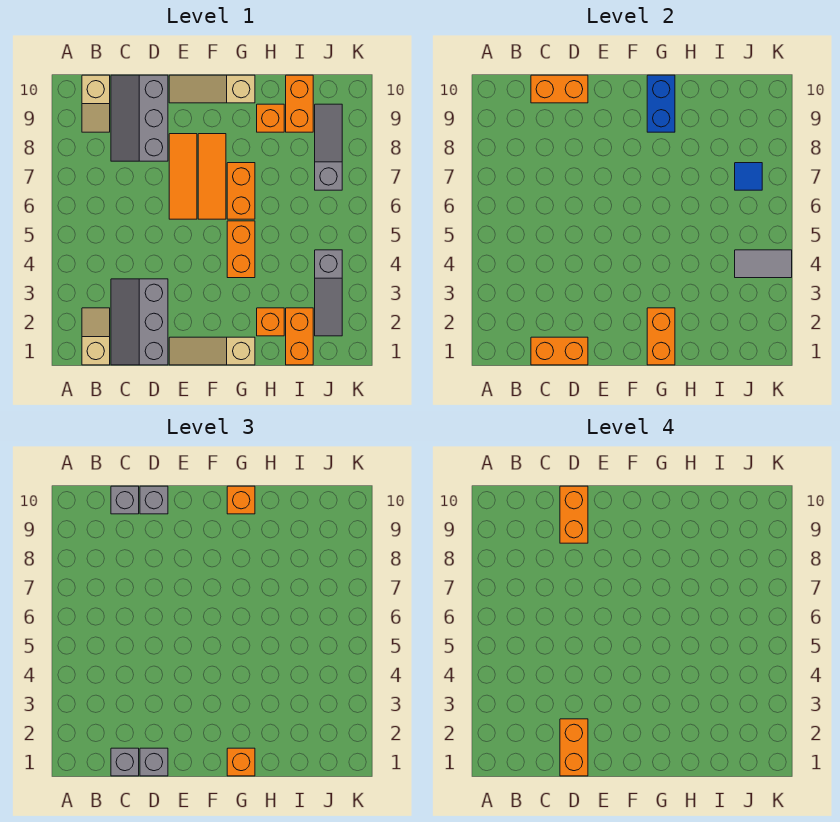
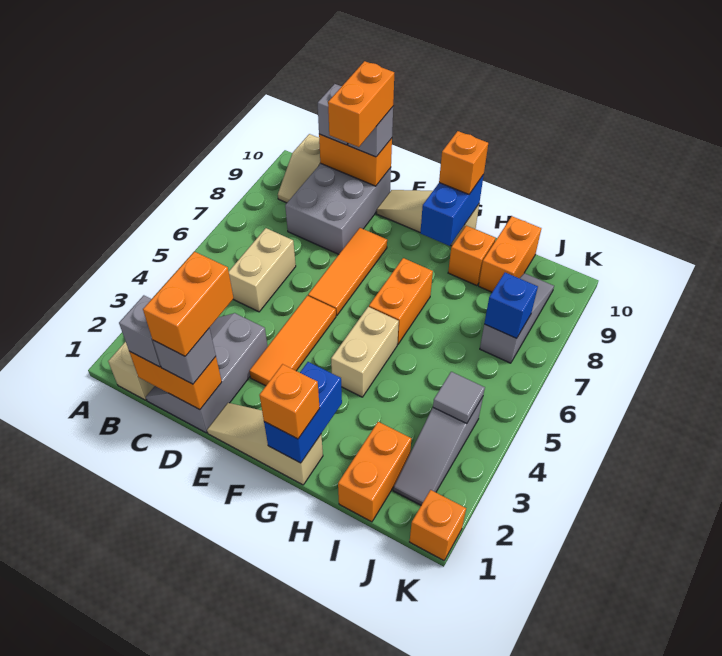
none -> tan 1x2 brick [229,228,296,312]
grey 2x3 slope [111,75,168,161] -> grey 2x3 brick [285,164,391,254]
orange 1x3 tile [198,134,226,219] -> orange 1x3 tile moved to [249,296,336,386]
orange 1x2 brick [647,308,675,365] -> blue 1x2 brick [264,362,342,463]
orange 1x2 brick [227,221,255,278] -> tan 1x2 brick [331,307,399,397]
orange 1x1 brick [257,308,284,336] -> orange 1x1 brick moved to [410,490,466,560]
grey 1x2 tile [735,250,792,278] -> grey 1x1 tile [433,372,485,424]
blue 1x1 tile [735,163,762,190] -> blue 1x1 brick [484,273,538,338]

